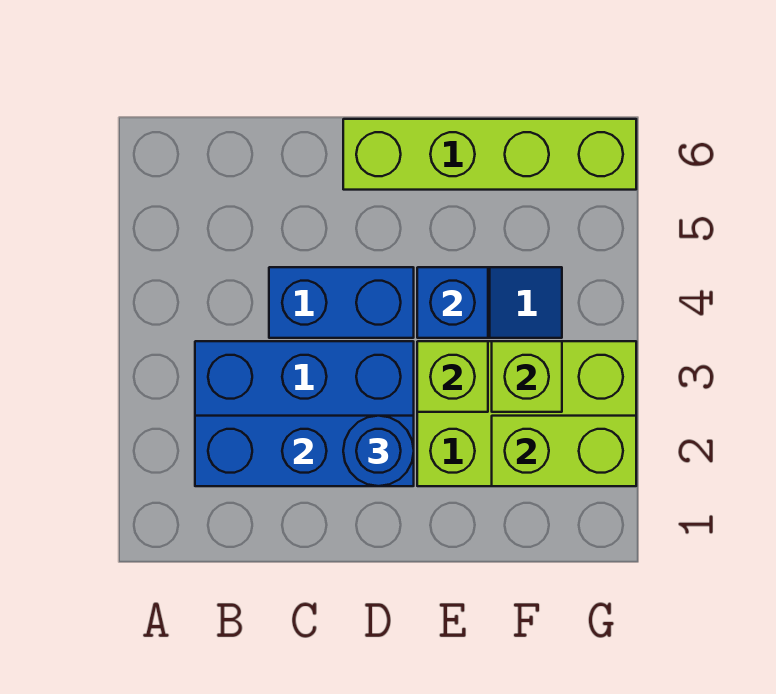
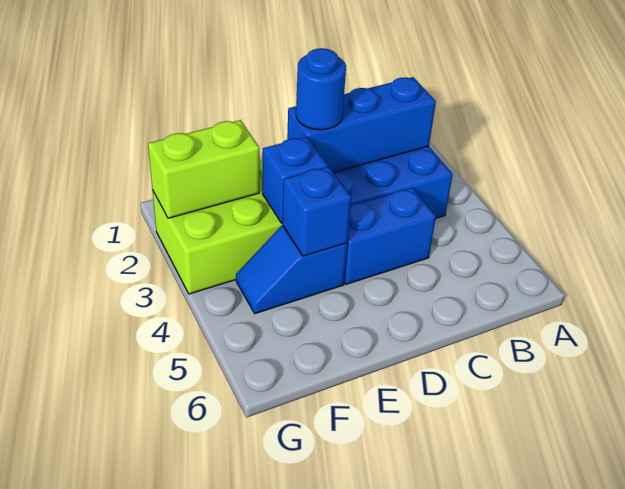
lime 1x4 brick [343,119,636,190] -> none
lime 1x1 brick [417,341,488,412] -> blue 1x1 brick [262,137,328,223]
lime 1x1 brick [492,341,562,412] -> none

